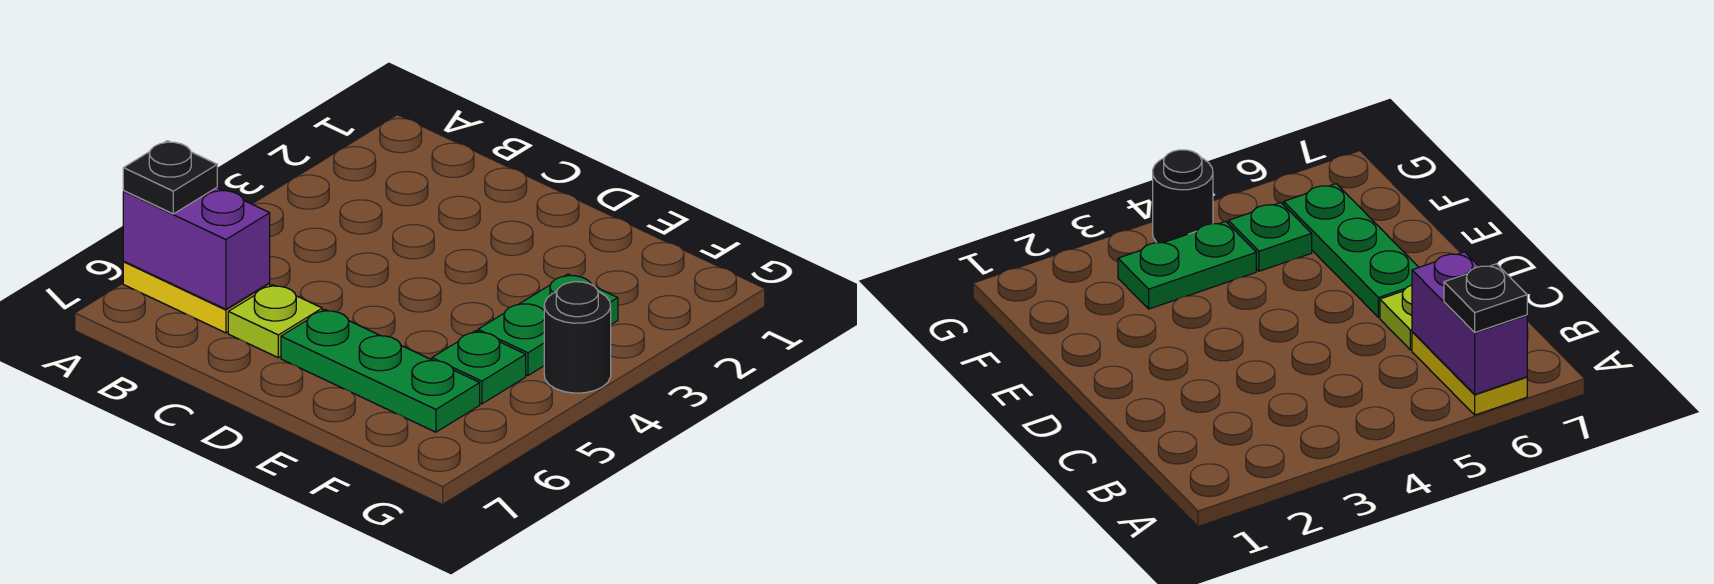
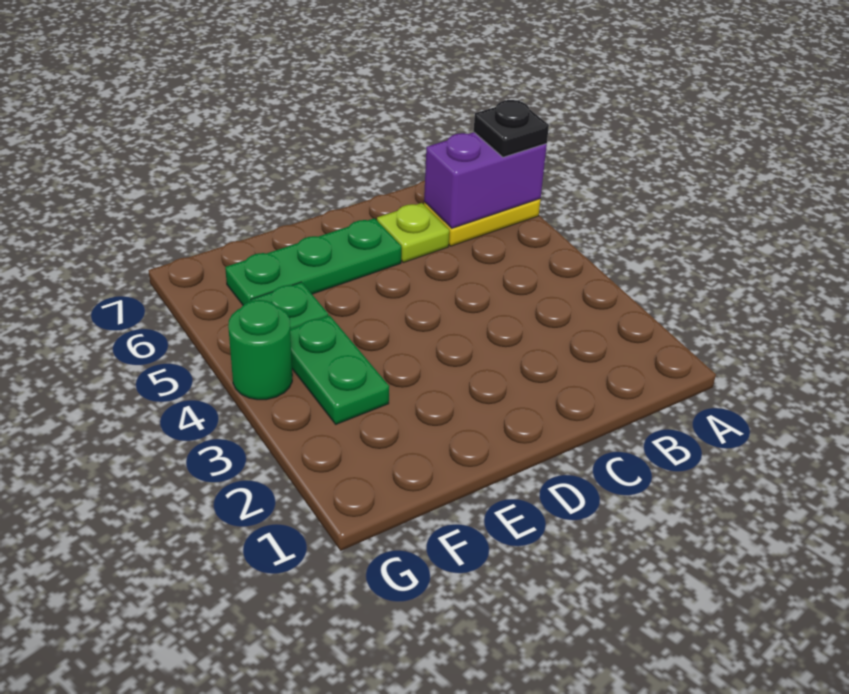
black 1x1 round brick [544,282,611,393] -> green 1x1 round brick [228,300,292,400]

